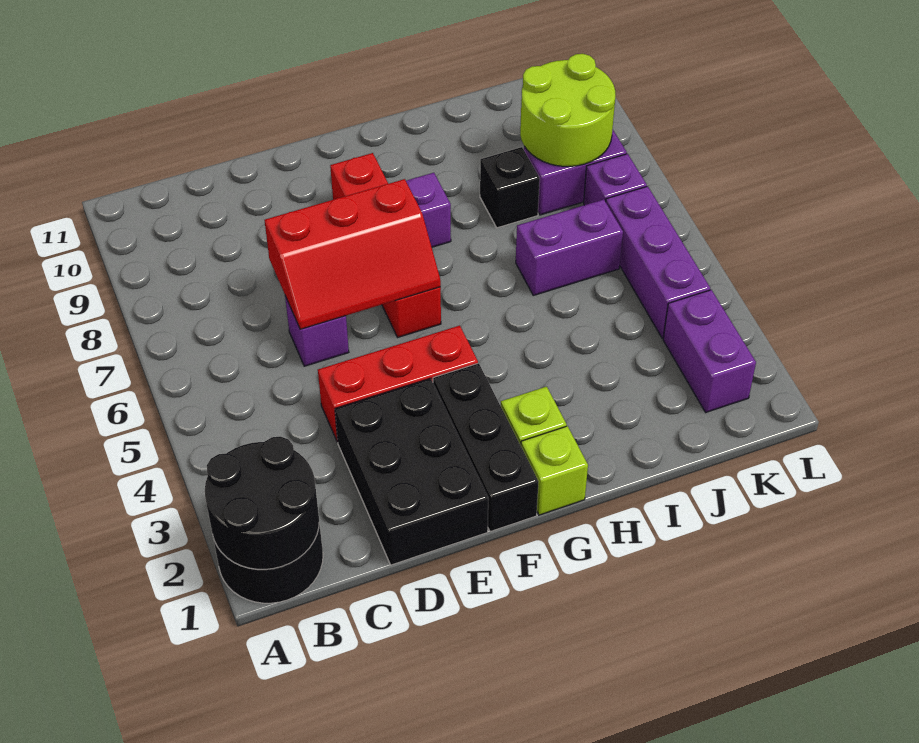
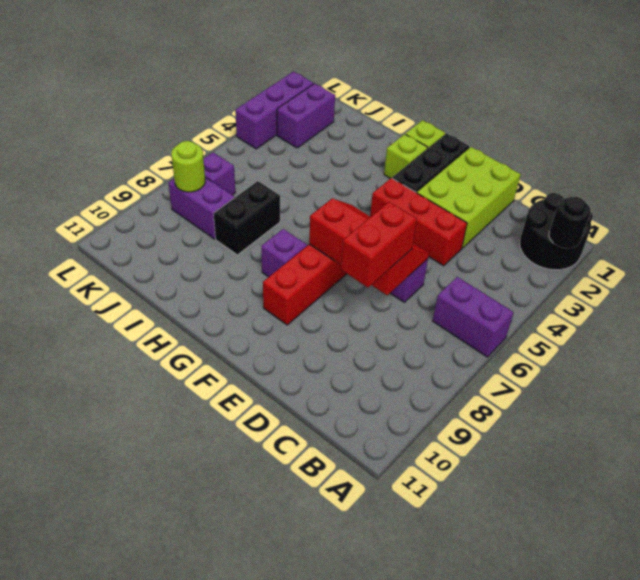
black 2x2 round brick [205,436,319,569] -> black 1x1 round brick [549,197,591,248]
black 2x3 brick [335,378,488,565] -> lime 2x3 brick [417,147,521,248]
none -> red 1x2 brick [341,202,417,288]
purple 1x2 brick [516,199,623,295] -> purple 1x2 brick moved to [433,277,514,357]
black 1x1 brick [480,147,540,228] -> black 1x2 brick [214,181,280,255]
lime 2x2 round brick [520,54,615,166] -> lime 1x1 round brick [171,141,205,192]
purple 1x3 brick [606,186,710,338] -> purple 1x3 brick moved to [235,72,314,149]

